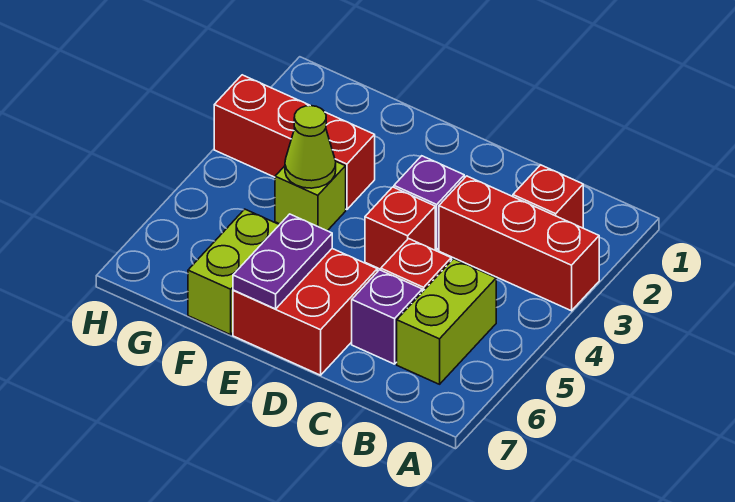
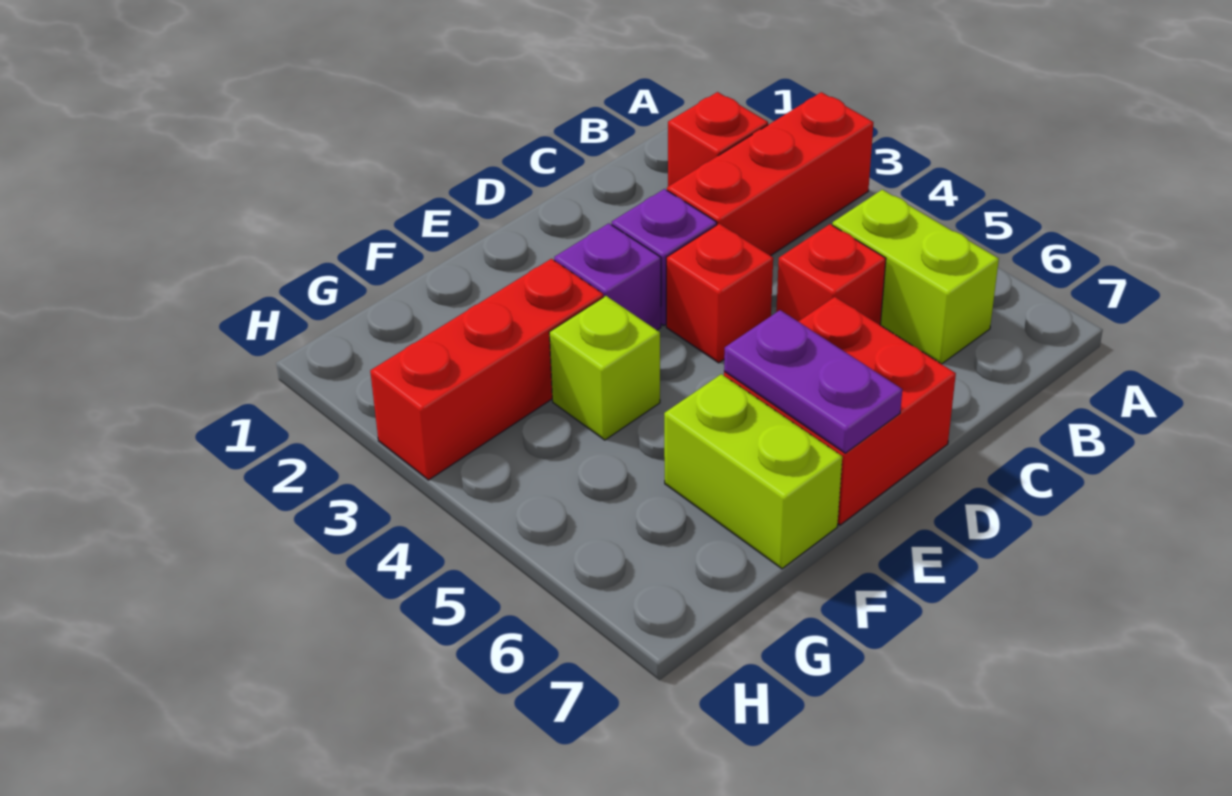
purple 1x1 brick [352,270,422,364] -> purple 1x1 brick moved to [554,223,661,330]
lime 1x1 cone [285,106,336,188] -> none

